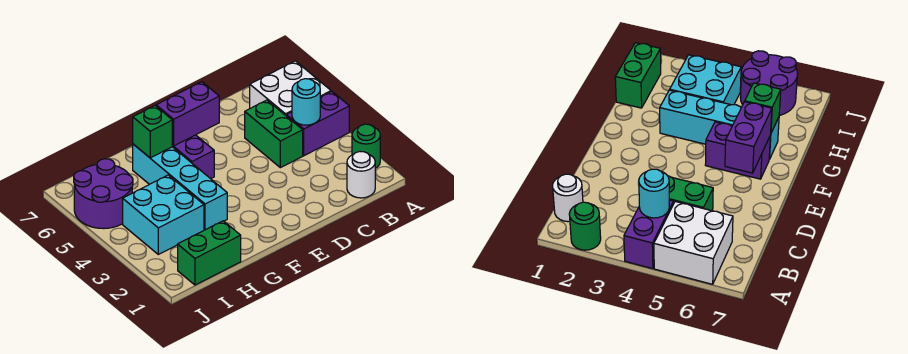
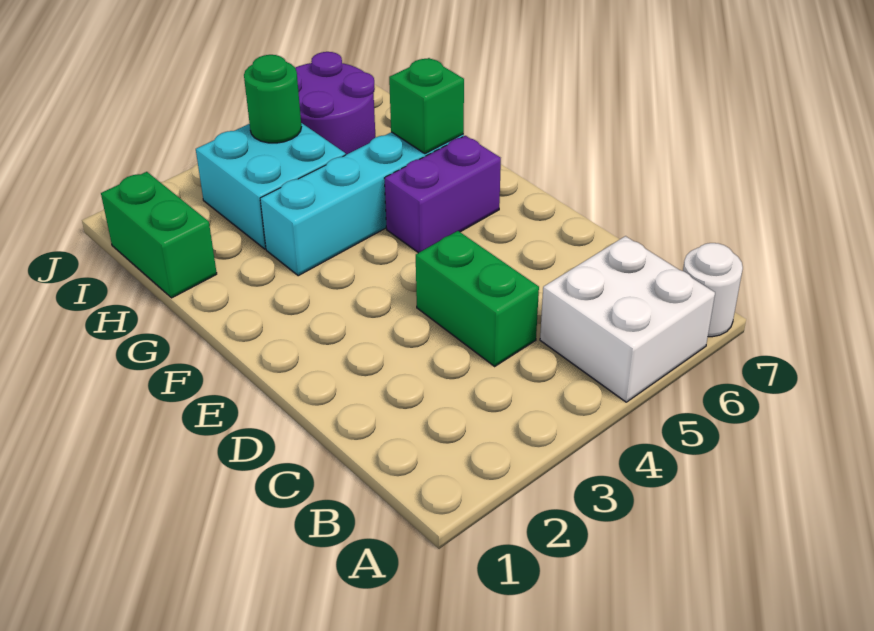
green 1x1 round brick [352,124,380,168] -> green 1x1 round brick moved to [244,55,301,143]
purple 1x2 brick [286,92,349,156] -> none
white 1x1 round brick [347,152,375,198] -> white 1x1 round brick moved to [683,243,743,337]
cyan 1x1 round brick [292,79,320,125] -> none
green 1x2 brick [245,100,303,168] -> green 1x2 brick turned to [416,231,539,366]
purple 1x2 brick [156,82,219,146] -> none

